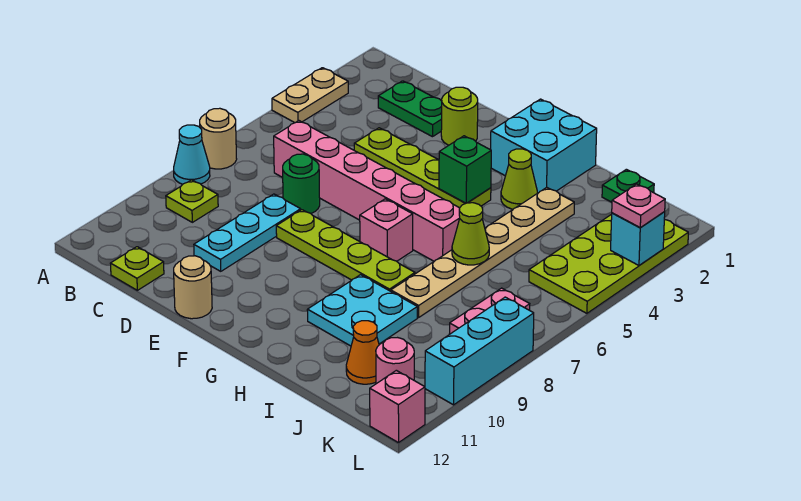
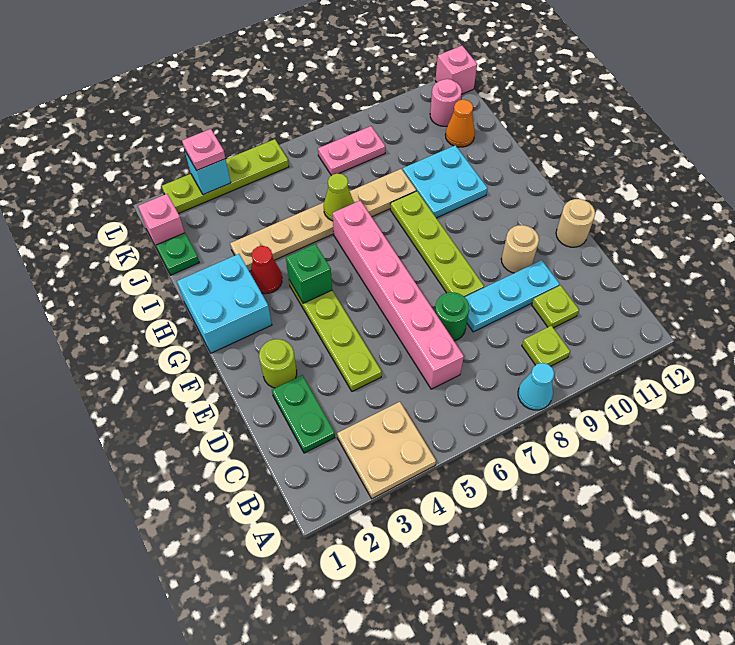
tan 1x2 plate [272,68,348,123] -> tan 2x2 plate [337,402,436,499]
tan 1x1 round brick [200,108,237,169] -> tan 1x1 round brick moved to [501,225,539,273]
lime 1x1 plate [110,247,164,290] -> lime 1x1 plate moved to [532,285,579,328]
pink 1x1 brick [360,199,413,261] -> pink 1x1 brick moved to [138,194,185,249]
lime 1x1 cone [501,149,537,209] -> red 1x1 cone [250,246,282,294]
lime 2x4 plate [529,214,688,313] -> lime 1x4 plate [162,139,289,214]
cyan 1x3 brick [425,297,534,405] -> none

